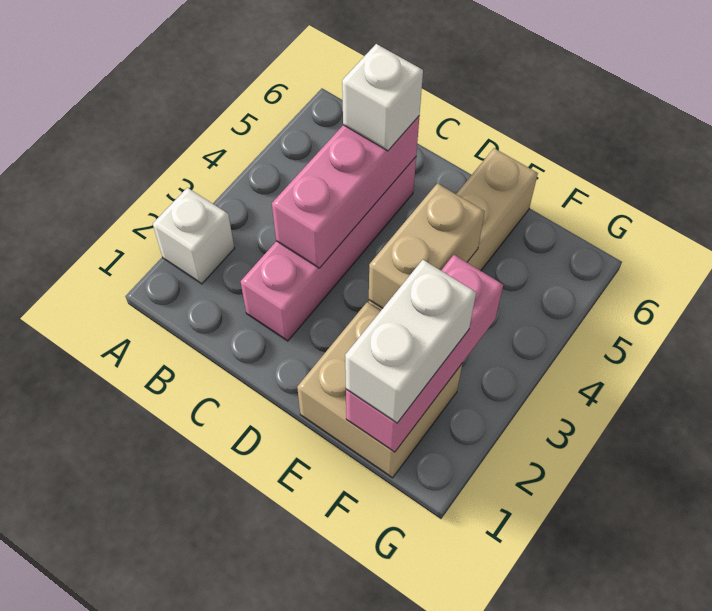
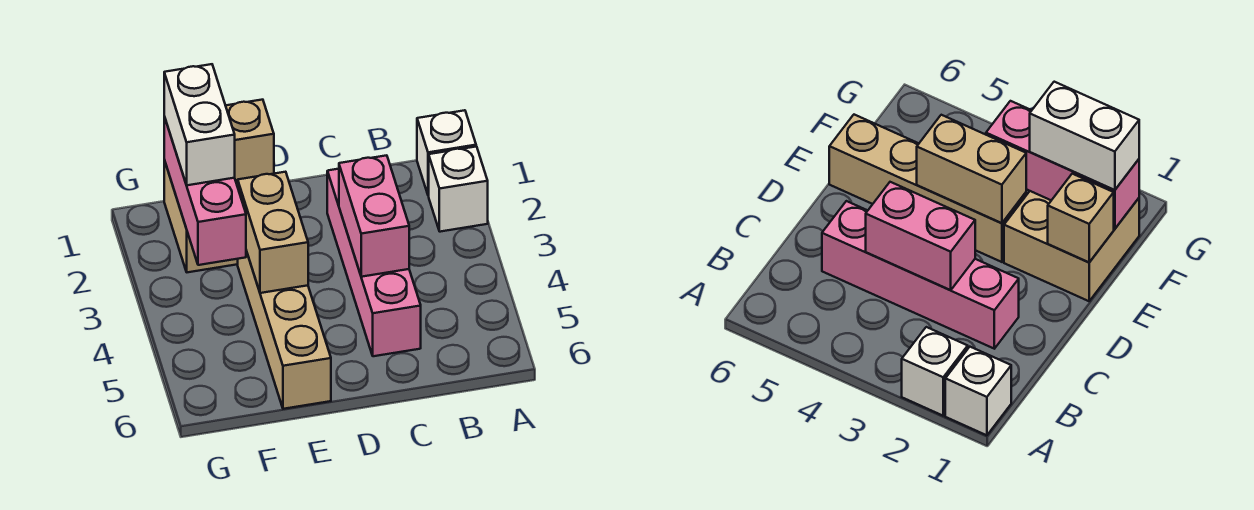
pink 1x3 brick [272,116,419,268] -> pink 1x2 brick [339,155,409,277]
white 1x1 brick [342,44,423,151] -> white 1x1 brick moved to [417,110,476,196]
none -> tan 1x1 brick [226,100,274,183]

